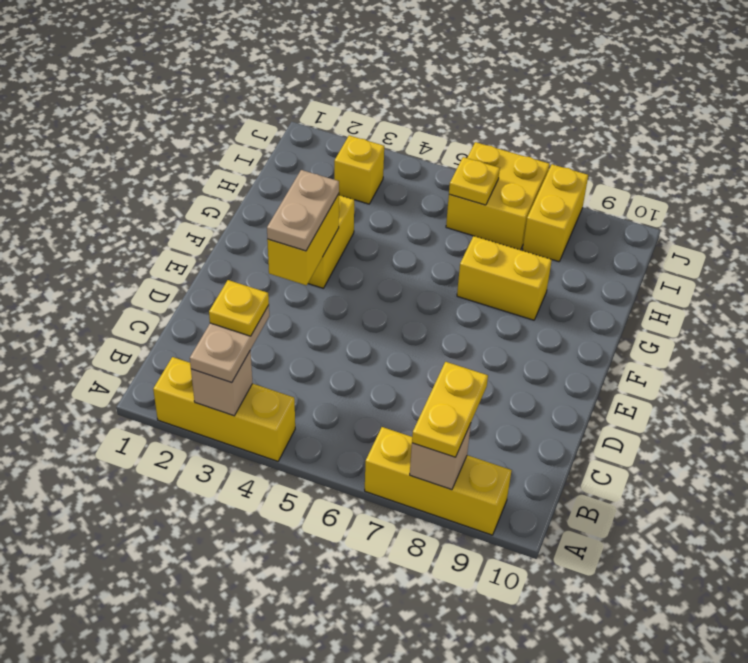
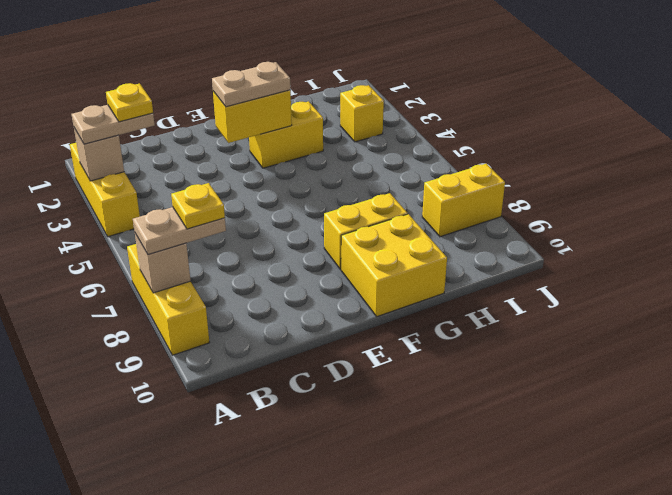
yellow 1x2 plate [412,362,488,457] -> tan 1x2 plate [133,207,226,254]
yellow 1x2 brick [457,236,552,320] -> yellow 1x2 brick turned to [324,193,408,269]
yellow 2x2 brick [446,142,550,250] -> yellow 2x2 brick moved to [341,214,447,316]
yellow 1x1 plate [449,157,500,205] -> yellow 1x1 plate moved to [171,183,225,229]

